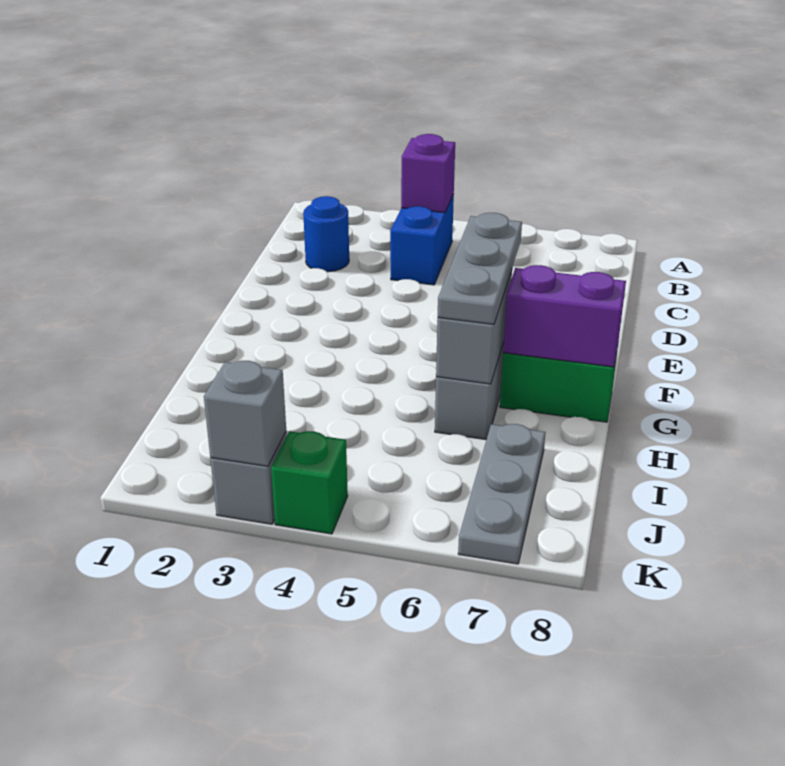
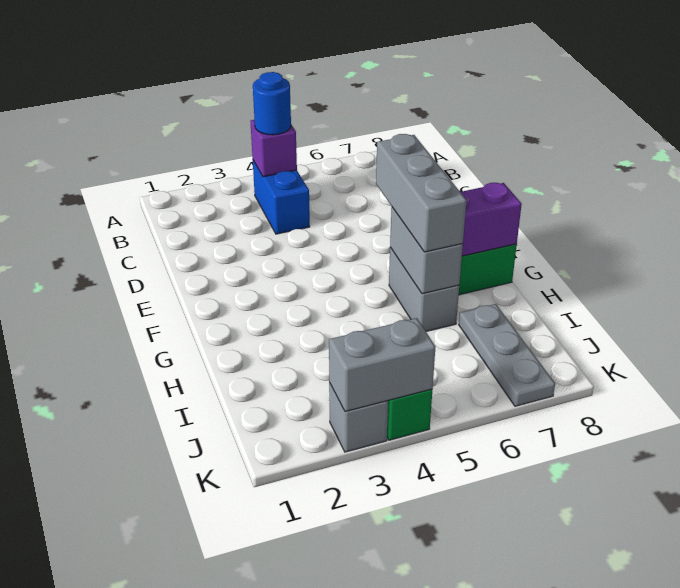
blue 1x1 round brick [303,196,349,272] -> blue 1x1 round brick moved to [253,72,291,135]
grey 1x3 plate [438,213,522,324] -> grey 1x3 brick [376,134,467,252]
grey 1x1 brick [204,361,286,466] -> grey 1x2 brick [329,318,435,412]

